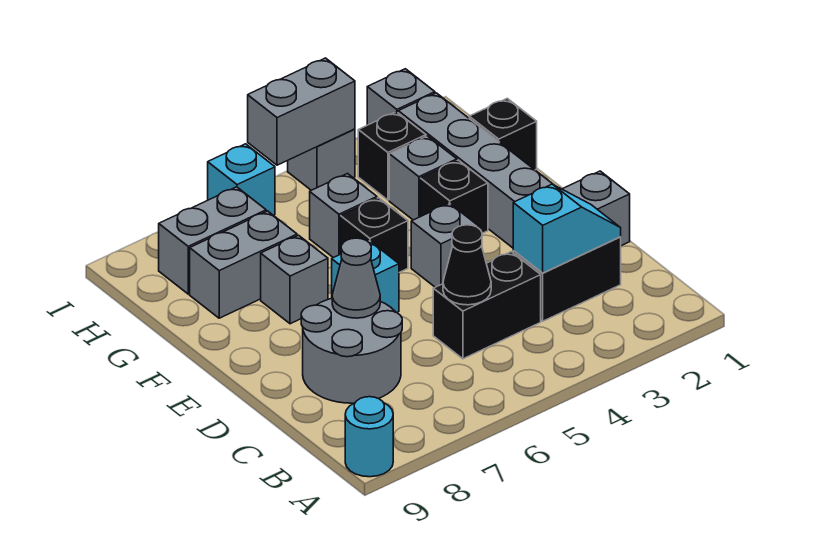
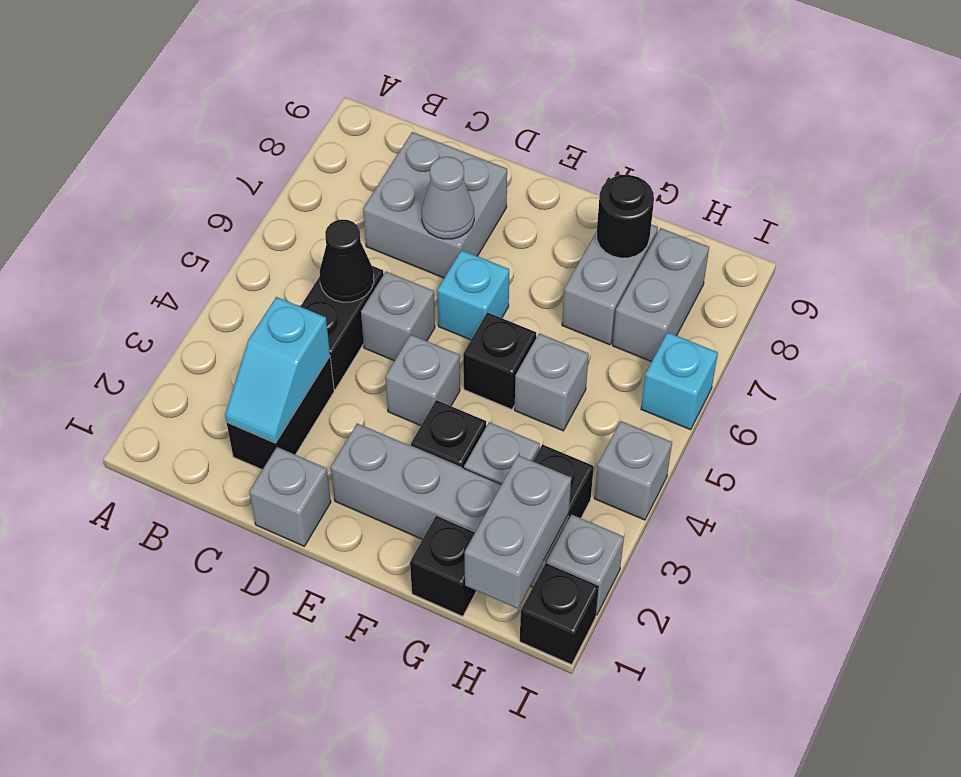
cyan 1x1 round brick [345,397,393,477] -> none
grey 2x2 round brick [301,298,402,403] -> grey 2x2 brick [363,132,507,278]
grey 1x1 brick [261,235,328,324] -> grey 1x1 brick moved to [361,272,435,361]
none -> black 1x1 round brick [597,175,654,258]
none -> black 1x1 brick [520,563,599,665]
grey 1x2 brick [248,58,355,165] -> grey 1x2 brick moved to [465,455,571,609]

